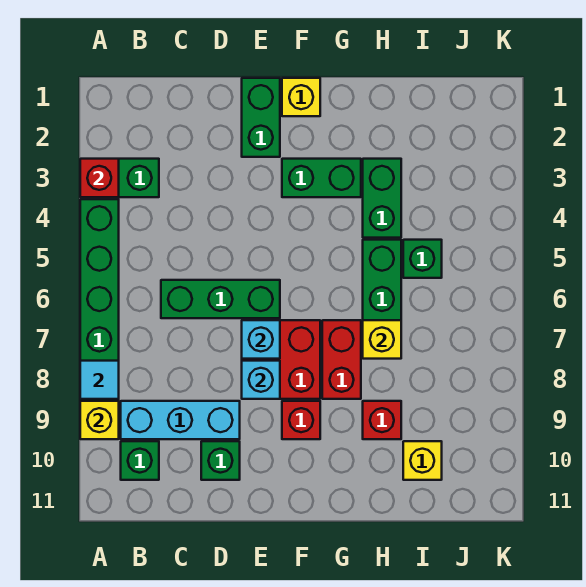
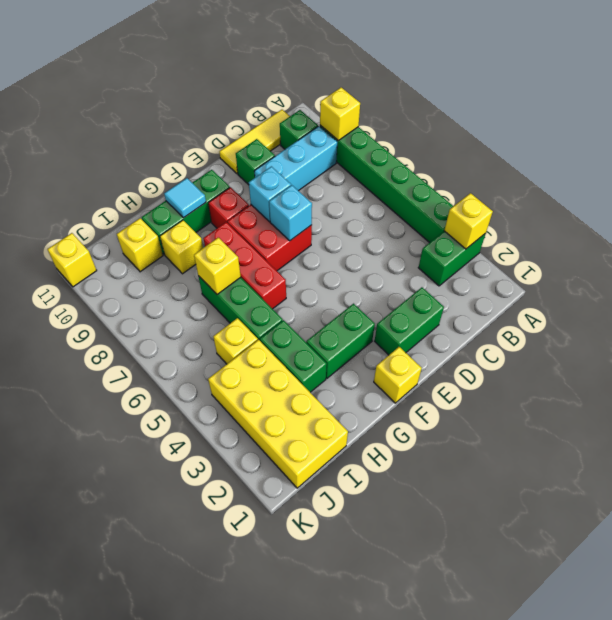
red 1x1 brick [80,159,119,197] -> yellow 1x1 brick [444,193,493,249]
cyan 1x1 tile [80,361,119,399] -> cyan 1x1 tile moved to [164,178,206,218]
none -> yellow 1x3 tile [219,110,290,174]
green 1x3 brick [161,280,280,318] -> green 1x3 brick moved to [142,170,230,255]
green 1x2 brick [242,78,280,157] -> green 1x2 brick turned to [375,287,444,355]
red 1x2 brick [322,320,361,399] -> red 1x3 brick [203,222,286,309]
red 1x1 brick [363,401,401,439] -> yellow 1x1 brick [160,220,203,274]
none -> yellow 2x4 brick [208,340,348,488]
green 1x1 brick [403,240,442,278] -> yellow 1x1 brick [213,318,258,364]
none -> yellow 1x1 brick [47,233,97,287]

